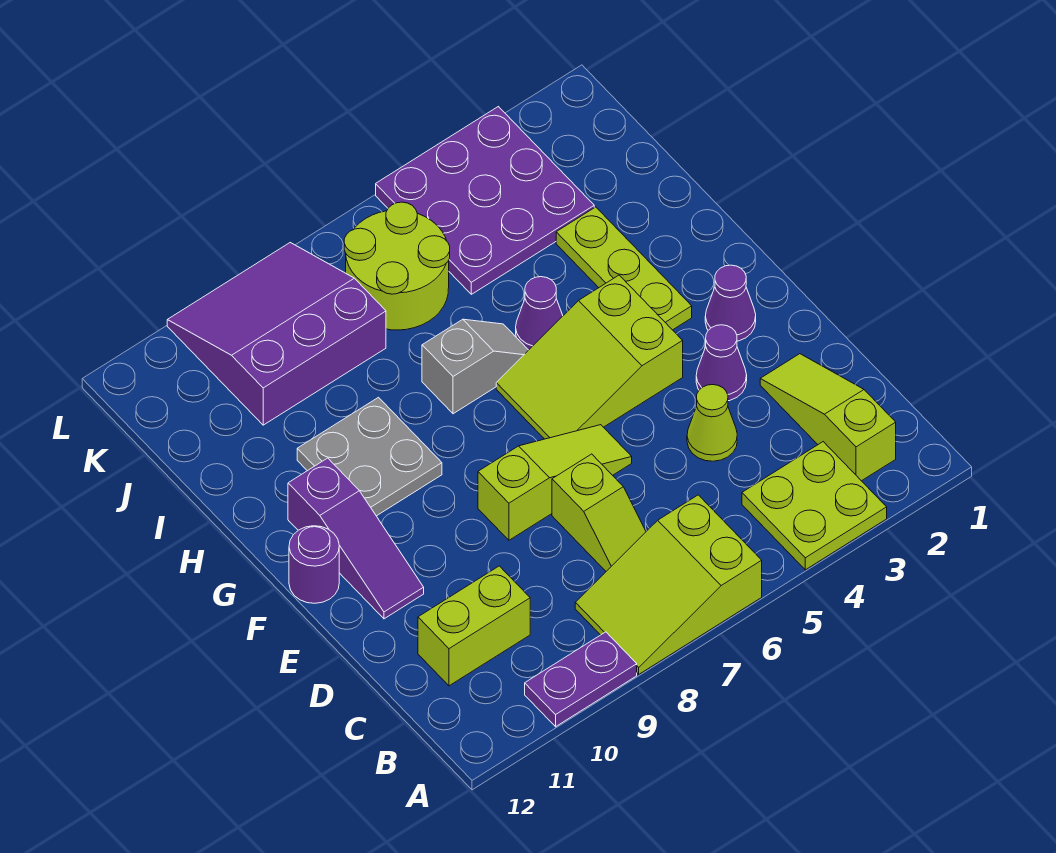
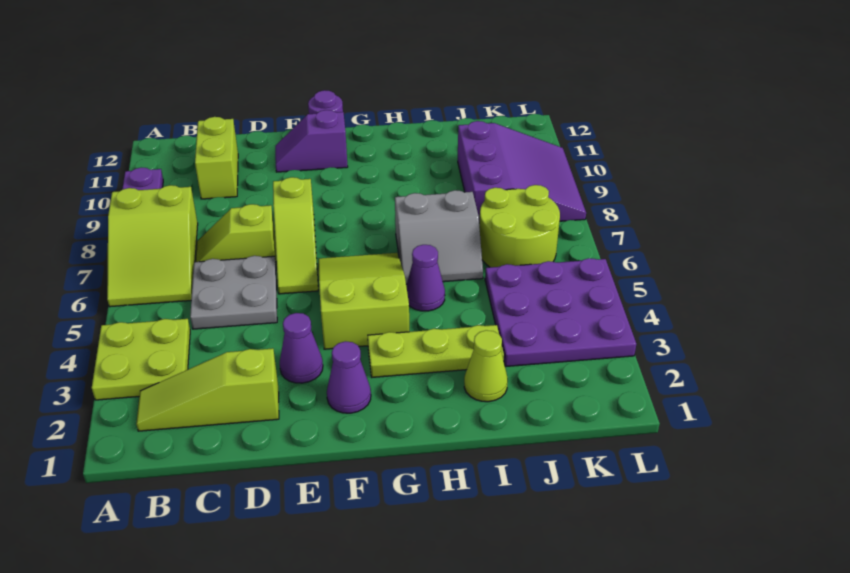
lime 2x3 slope [575,495,762,674] -> lime 2x3 slope turned to [107,185,198,307]
lime 1x3 slope [760,354,896,481] -> lime 1x3 slope turned to [136,348,279,431]
lime 1x1 cone [687,385,737,461] -> lime 1x1 cone moved to [464,330,508,402]
purple 1x3 slope [288,458,424,619] -> purple 1x2 slope [275,110,348,172]
grey 2x2 plate [297,397,442,516] -> grey 2x2 plate moved to [190,256,277,329]
grey 1x2 slope [422,319,528,414] -> grey 2x2 slope [395,190,483,284]

